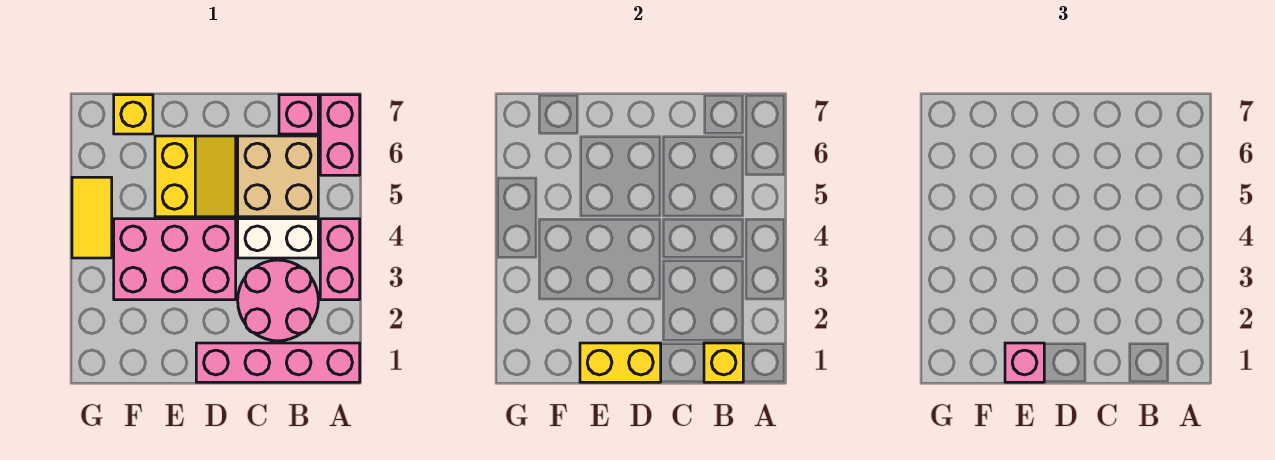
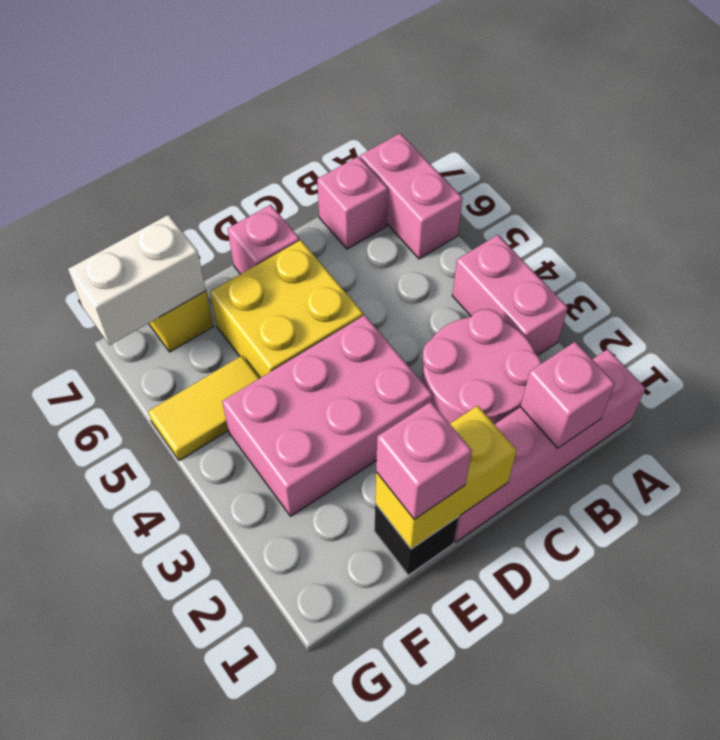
yellow 1x1 brick [704,343,743,382] -> pink 1x1 brick [521,342,615,448]
white 1x2 brick [238,219,318,258] -> white 1x2 brick moved to [68,215,206,345]
tan 2x2 brick [238,136,318,217] -> none
yellow 2x2 slope [155,136,236,217] -> yellow 2x2 brick [210,240,363,378]
none -> pink 1x1 brick [228,205,300,274]
none -> black 1x1 brick [374,504,459,575]
yellow 1x2 tile [72,177,112,258] -> yellow 1x2 tile turned to [148,356,260,461]

